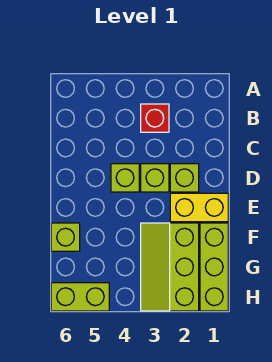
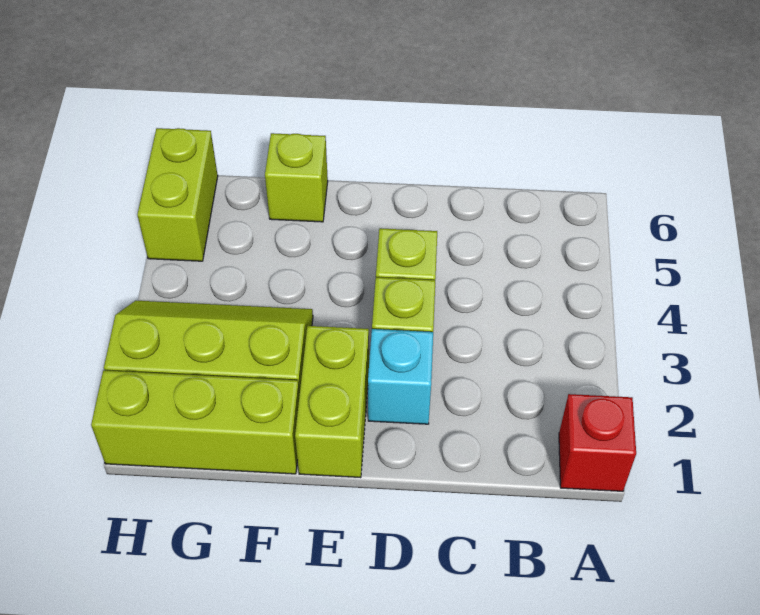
red 1x1 brick [141,104,169,132] -> red 1x1 brick moved to [559,394,636,491]
lime 1x1 brick [170,164,199,192] -> cyan 1x1 brick [368,329,433,424]
yellow 1x2 brick [170,193,228,222] -> lime 1x2 brick [295,326,369,478]

